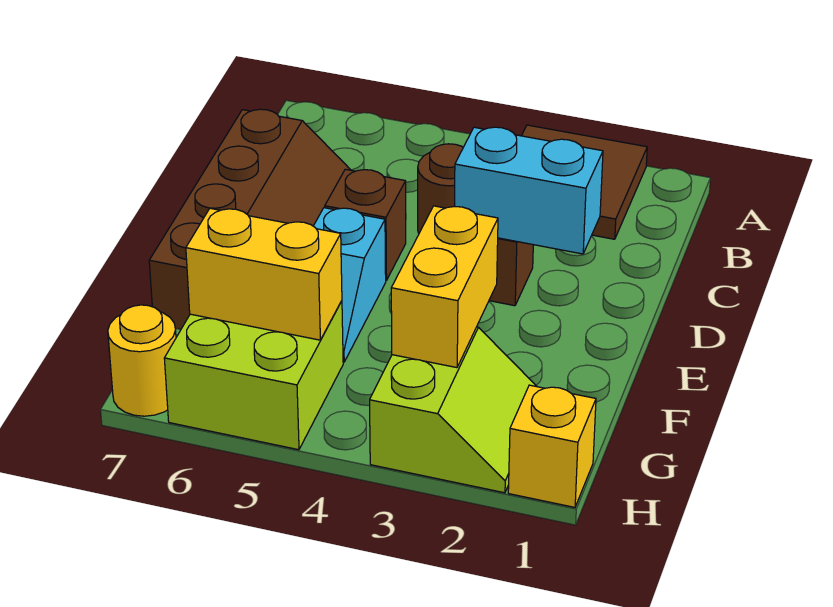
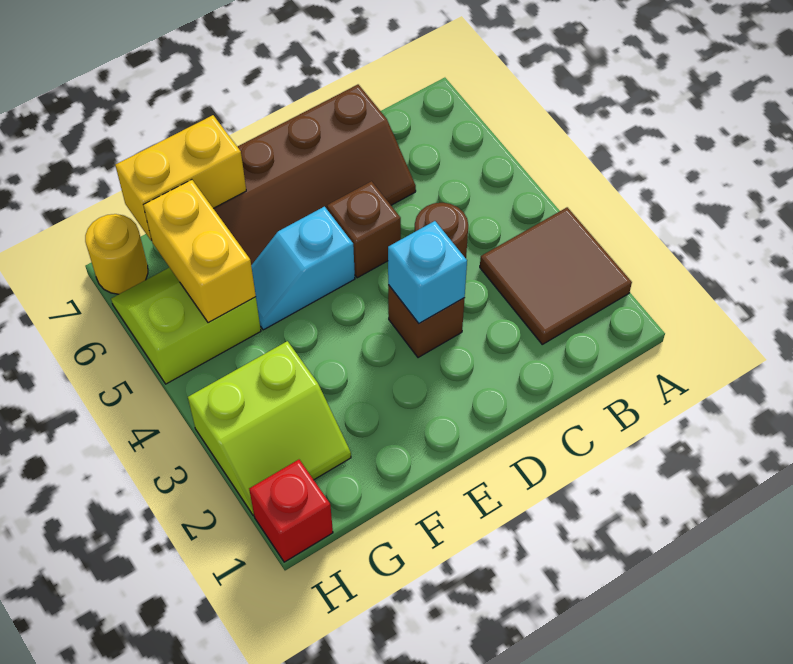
cyan 1x2 brick [455,127,603,254] -> cyan 1x1 brick [388,221,467,323]
yellow 1x2 brick [391,206,498,368] -> yellow 1x2 brick moved to [115,115,246,241]
lime 2x2 brick [164,301,343,450] -> lime 2x2 slope [111,268,261,384]
yellow 1x1 brick [508,385,596,507] -> red 1x1 brick [249,460,333,562]

